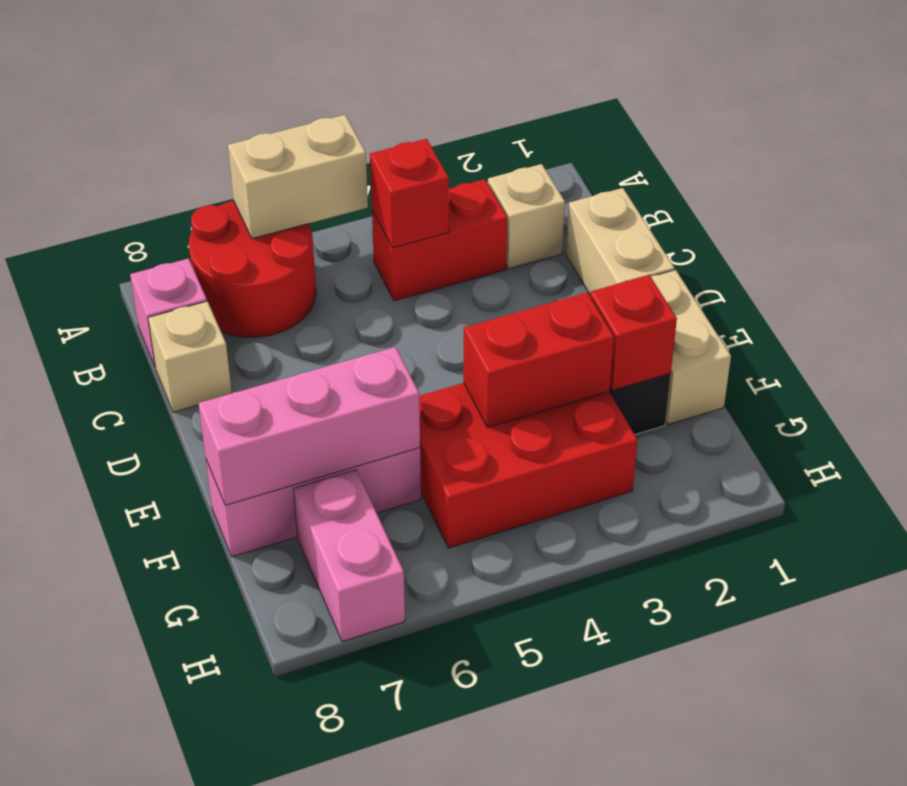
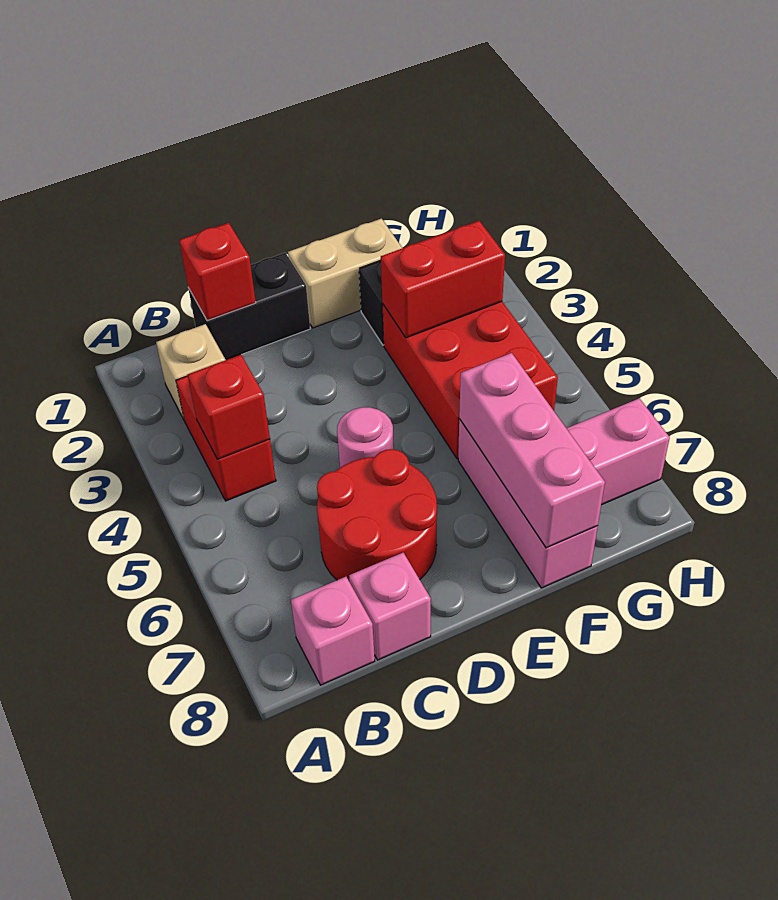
tan 1x2 brick [228,115,368,239] -> none
red 2x2 round brick [189,201,316,337] -> red 2x2 round brick moved to [317,449,437,582]
tan 1x2 brick [566,188,674,294] -> black 1x2 brick [188,253,310,360]
tan 1x1 brick [148,301,232,412] -> pink 1x1 brick [349,553,431,660]
none -> pink 1x1 round brick [337,407,394,468]
red 1x1 brick [590,275,677,390] -> red 1x1 brick moved to [179,223,256,321]
red 1x2 brick [463,293,614,427] -> red 1x2 brick turned to [381,221,505,338]

